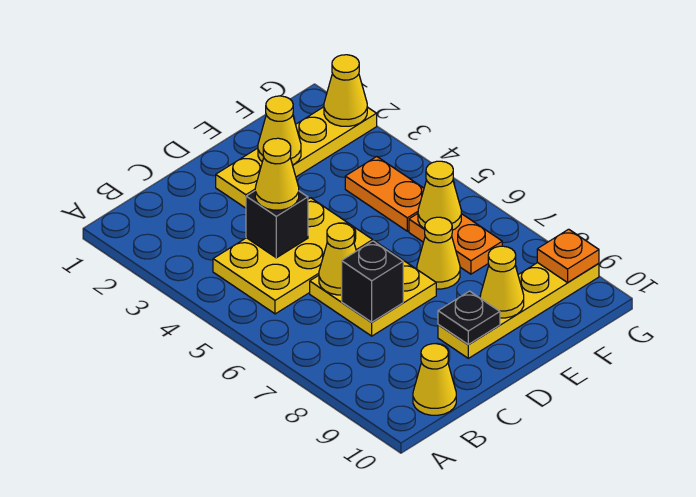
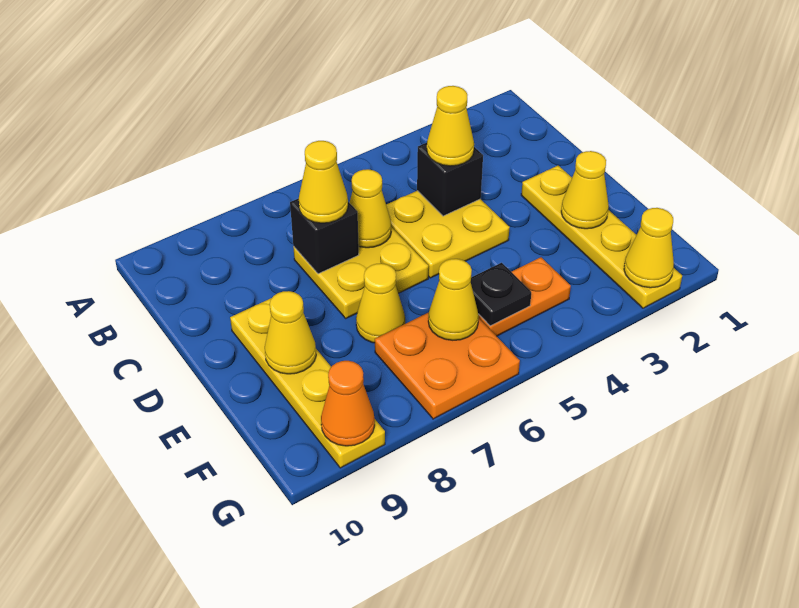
yellow 2x3 plate [213,198,373,314] -> yellow 2x2 plate [386,191,510,278]
yellow 1x1 cone [413,344,456,415] -> yellow 1x1 cone moved to [299,141,348,223]
black 1x1 plate [438,291,500,345] -> black 1x1 plate moved to [471,263,531,326]
orange 1x2 plate [409,214,502,274] -> orange 2x2 plate [375,313,520,419]
orange 1x1 plate [537,229,599,283] -> orange 1x1 cone [321,361,375,446]

